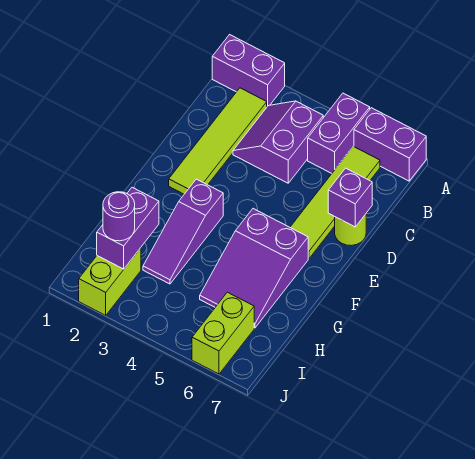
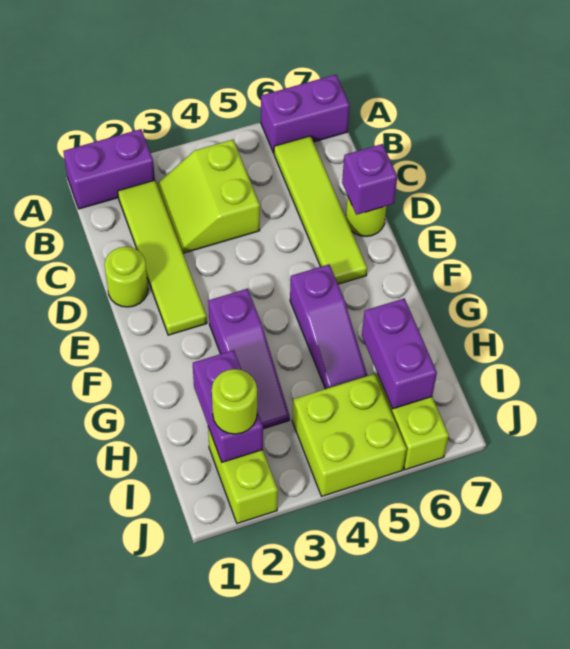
purple 1x2 brick [308,93,370,173] -> purple 1x2 brick moved to [362,298,437,409]
purple 2x2 slope [233,101,323,183] -> lime 2x2 slope [158,140,260,253]
none -> lime 1x1 round brick [104,247,148,307]
purple 2x3 slope [200,209,308,328] -> purple 1x3 slope [290,264,367,389]
purple 1x1 round brick [103,192,135,241] -> lime 1x1 round brick [212,369,257,434]
none -> lime 2x2 brick [292,374,407,496]

